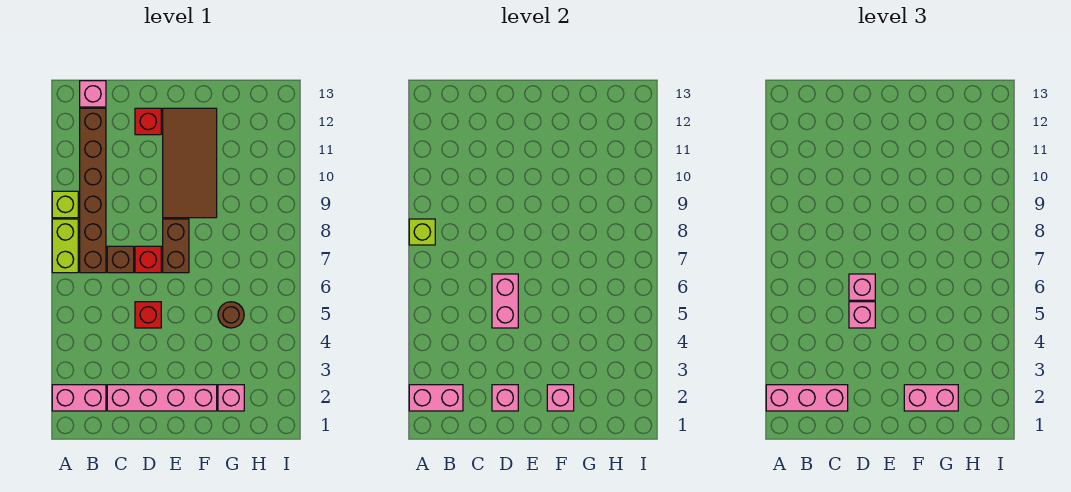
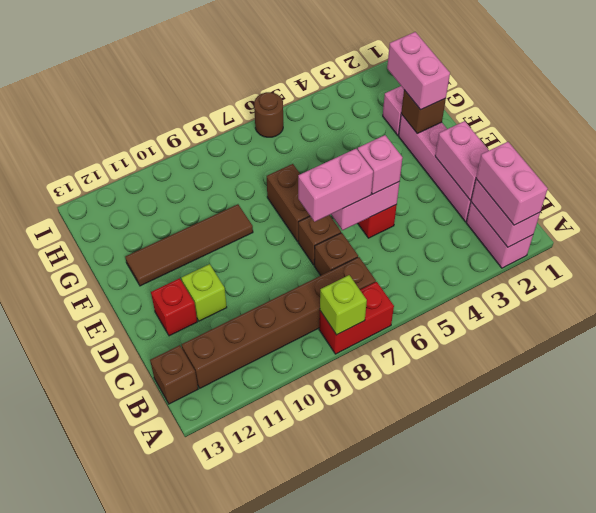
pink 1x3 brick [766,385,848,411] -> pink 1x2 brick [476,142,548,225]
lime 1x2 brick [52,219,78,273] -> red 1x2 brick [319,282,394,354]
lime 1x1 brick [52,191,78,218] -> lime 1x1 brick moved to [181,264,227,321]
pink 1x1 brick [80,81,106,107] -> brown 1x1 brick [150,345,198,404]
pink 1x1 brick [492,385,518,411] -> pink 1x2 brick [435,121,489,200]
pink 1x1 brick [849,274,875,300] -> pink 1x2 brick [298,149,373,222]
red 1x1 brick [135,246,161,273] -> brown 1x1 brick [298,215,341,265]
brown 1x2 brick [163,219,189,273] -> brown 1x2 brick turned to [267,164,310,241]
brown 2x4 tile [163,108,217,218] -> brown 1x4 tile [125,204,253,286]
pink 1x1 brick [547,385,574,411] -> brown 1x1 brick [401,90,446,133]
brown 1x1 round brick [218,302,244,328] -> brown 1x1 round brick moved to [254,92,283,137]

